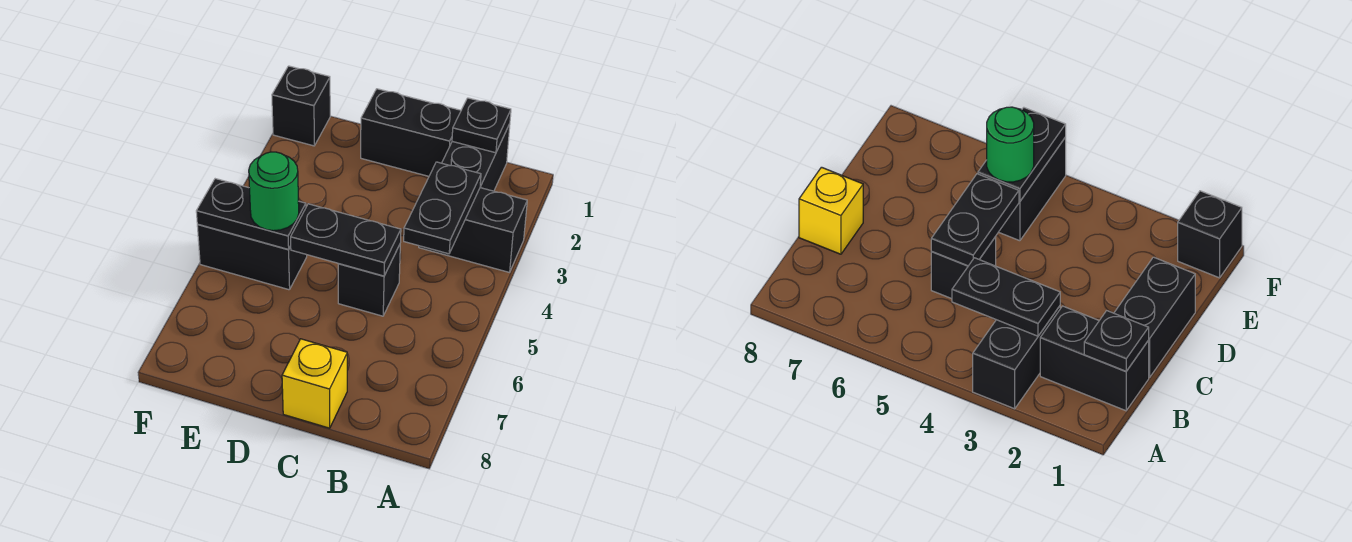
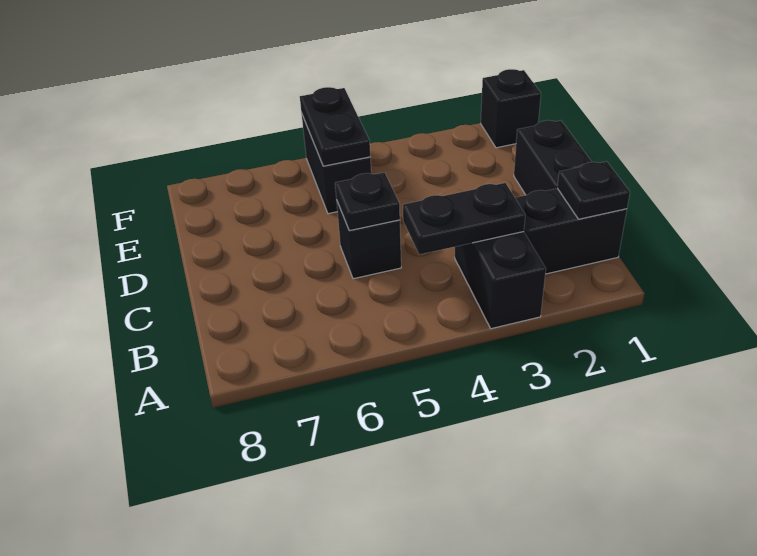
black 1x2 plate [290,204,401,276] -> black 1x1 plate [335,172,400,231]
yellow 1x1 brick [282,339,347,428] -> none
green 1x1 round brick [249,152,299,231] -> none

